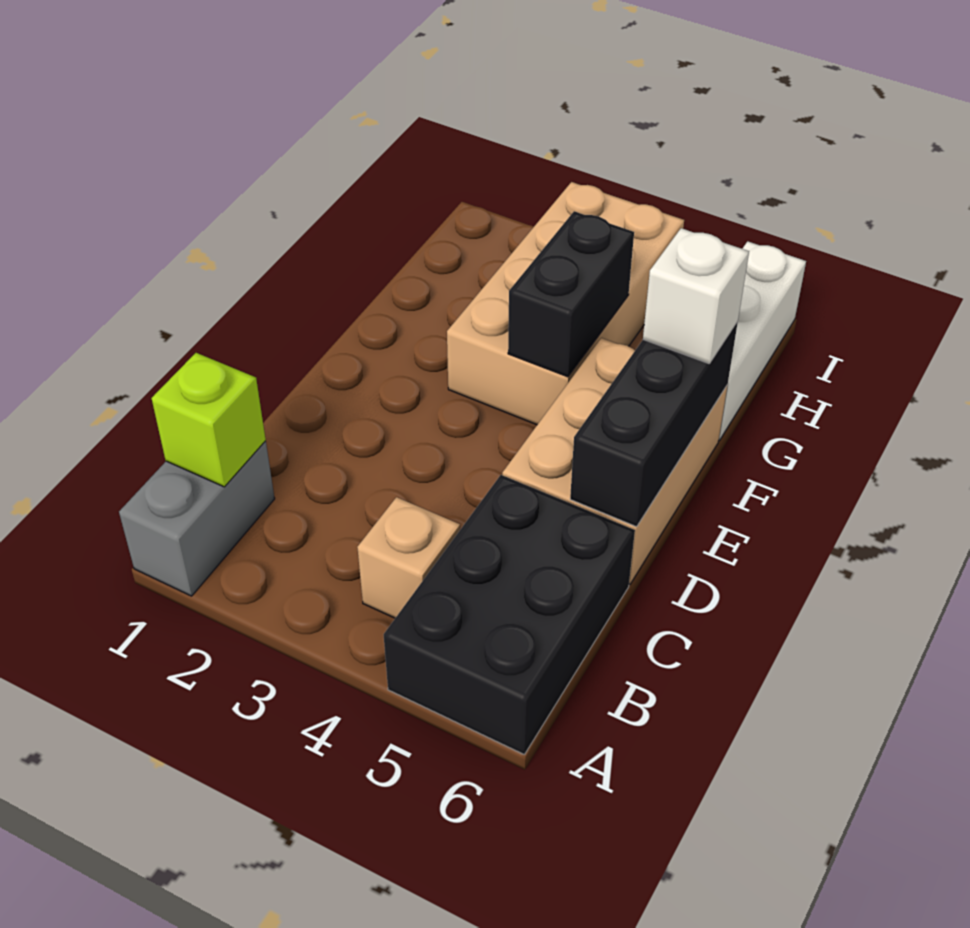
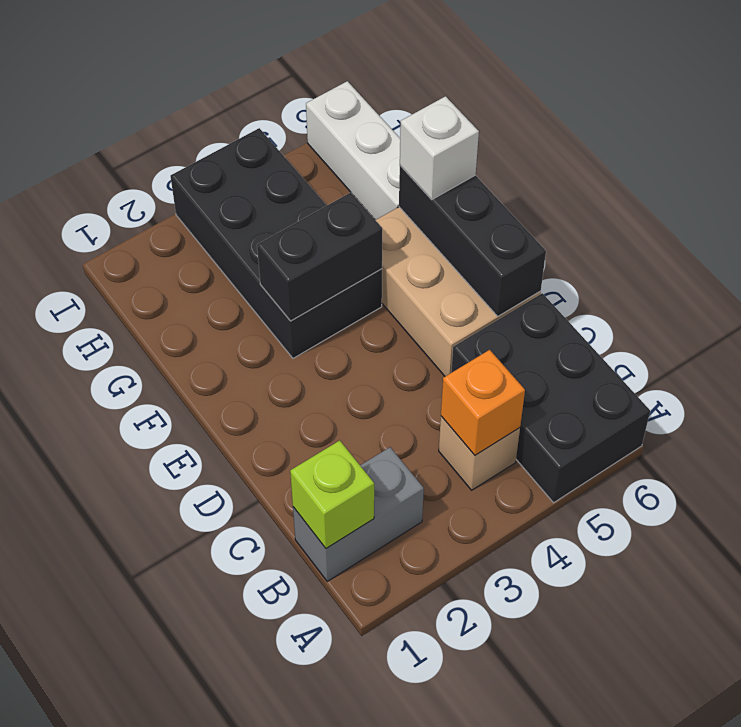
grey 1x2 brick [119,441,275,596] -> grey 1x2 brick turned to [293,447,424,581]
none -> orange 1x1 brick [441,350,525,455]
tan 2x4 brick [447,182,684,425] -> black 2x4 brick [170,128,382,358]
black 1x2 brick [508,211,634,377] -> black 1x2 brick turned to [257,192,382,321]

